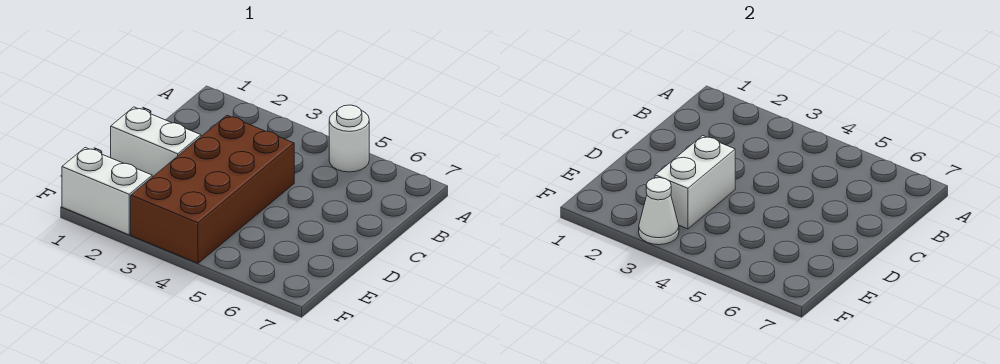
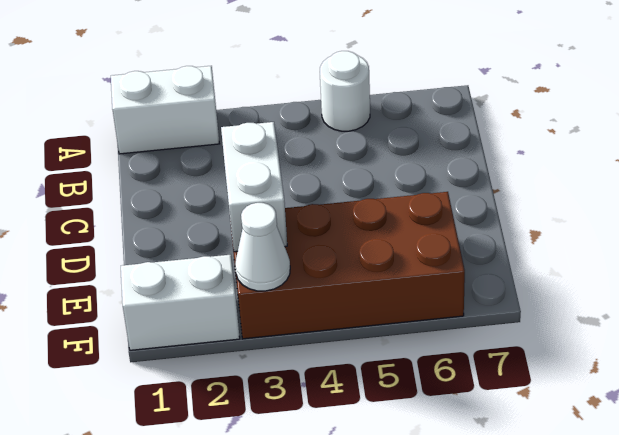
brown 2x4 brick [131,115,294,263] -> brown 2x4 brick turned to [231,192,465,339]
white 1x2 brick [111,107,201,177] -> white 1x2 brick moved to [111,66,219,154]

